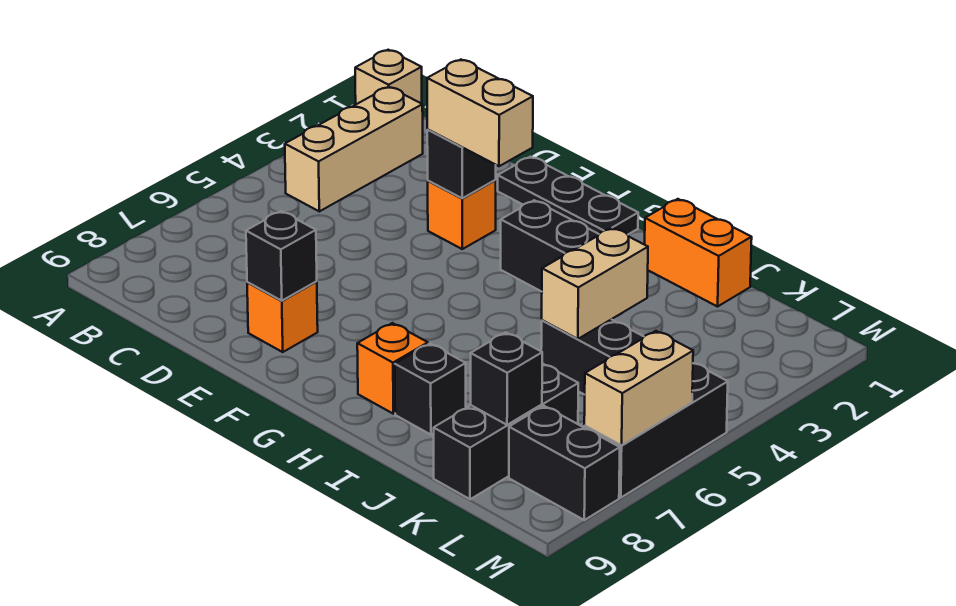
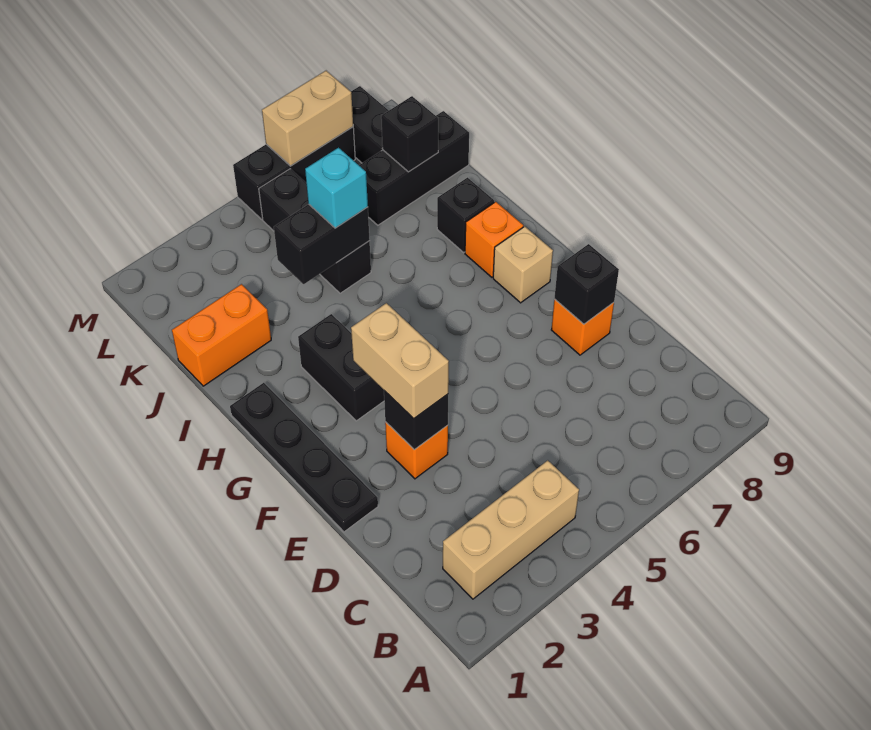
tan 1x1 brick [355,50,422,104] -> tan 1x1 brick moved to [493,226,553,303]
black 1x3 plate [498,157,638,235] -> black 1x4 plate [230,383,378,532]
orange 1x2 brick [645,199,752,307] -> orange 1x2 brick turned to [172,284,271,386]
tan 1x2 brick [542,228,648,339] -> black 1x2 brick [274,204,370,284]
none -> cyan 1x1 brick [305,148,368,228]

